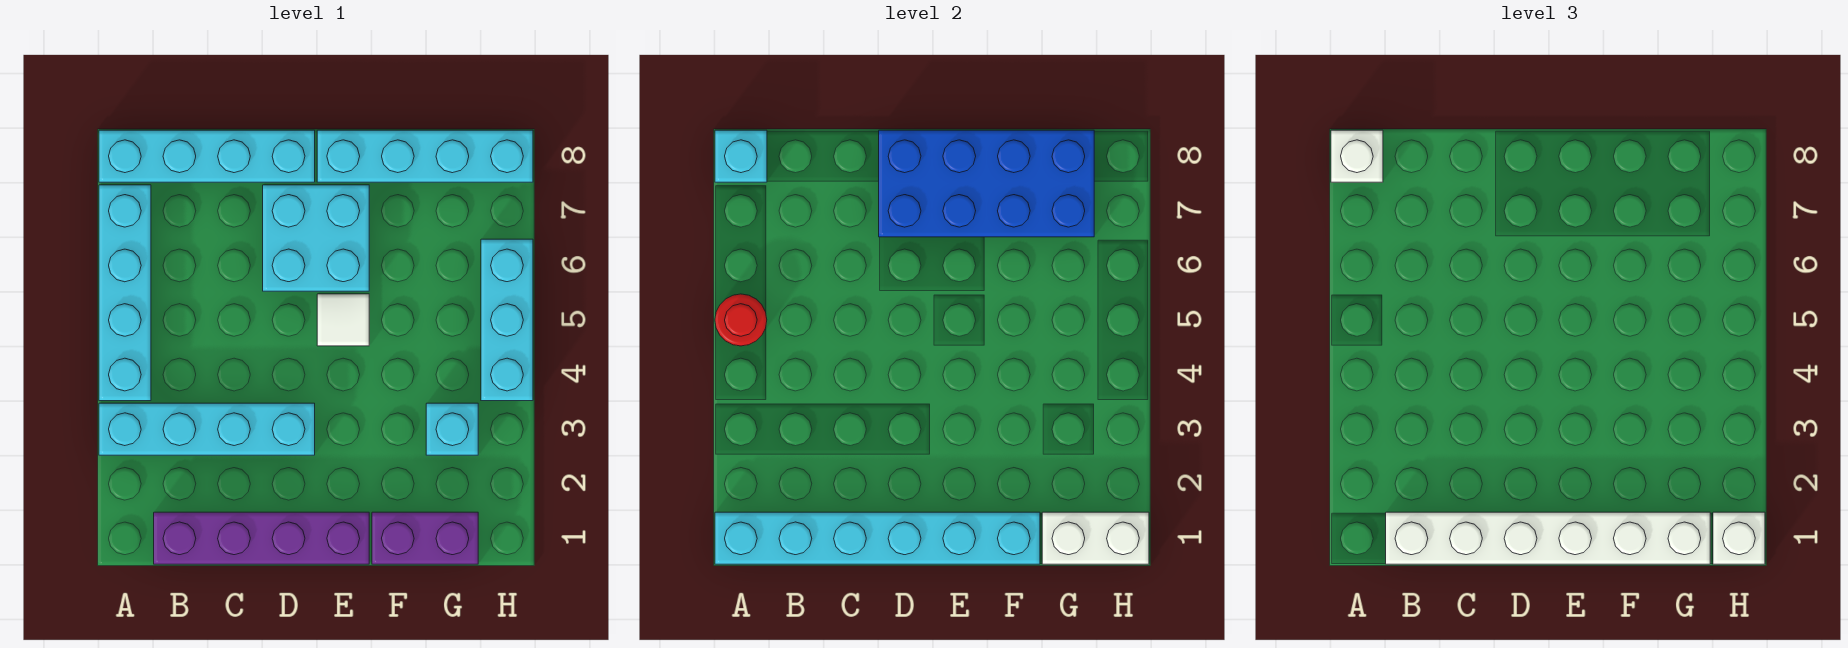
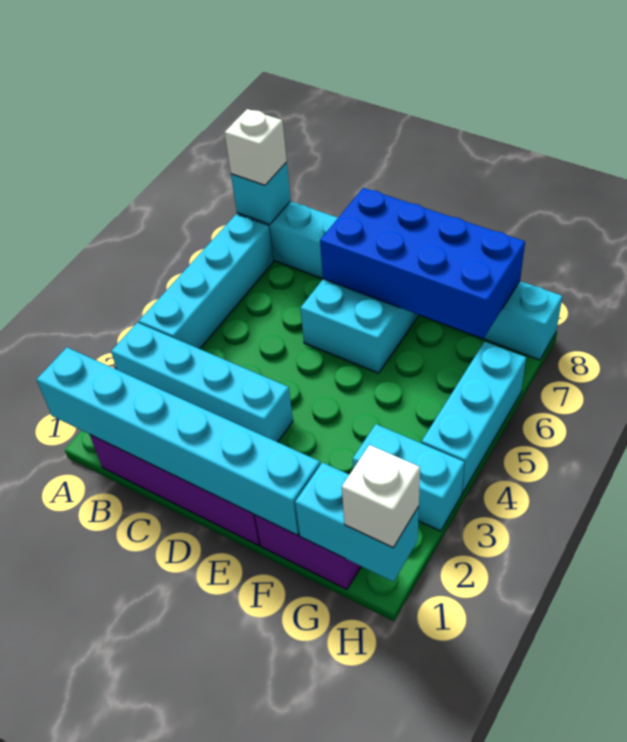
red 1x1 round brick [715,294,767,346] -> none
white 1x6 brick [1386,512,1710,564] -> none
white 1x1 tile [317,294,369,346] -> none
white 1x2 brick [1042,512,1149,564] -> cyan 1x2 brick [295,462,419,582]
cyan 1x1 brick [426,403,478,455] -> cyan 1x2 brick [353,424,465,531]

